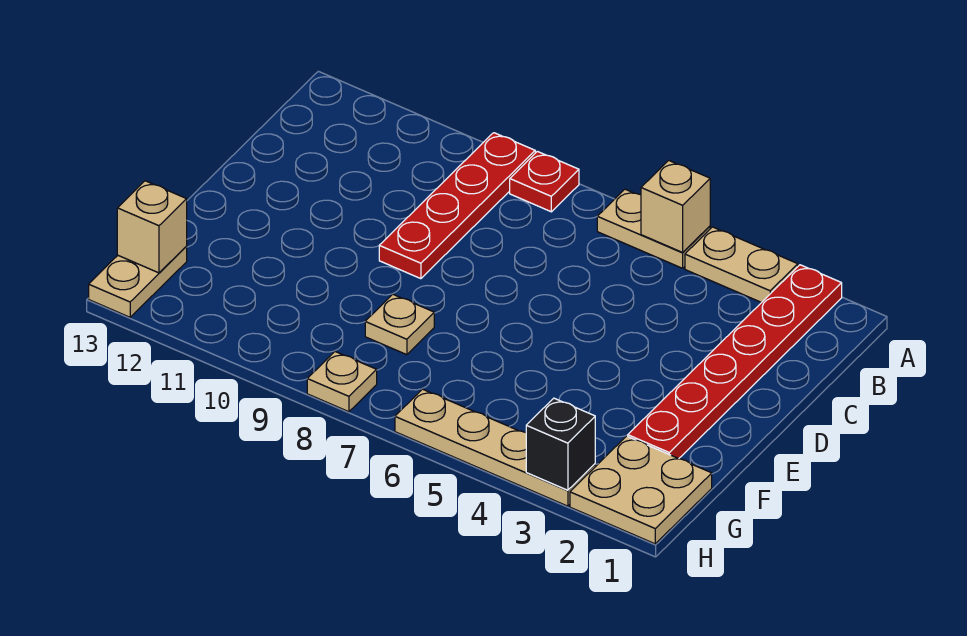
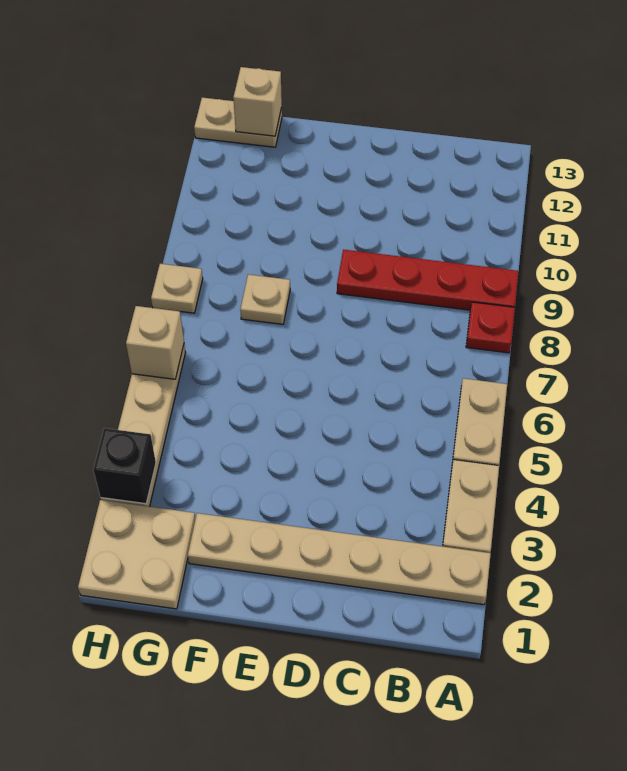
red 1x6 plate [628,265,842,459] -> tan 1x6 plate [188,513,491,605]
tan 1x1 brick [641,160,710,252] -> tan 1x1 brick moved to [126,306,184,379]

